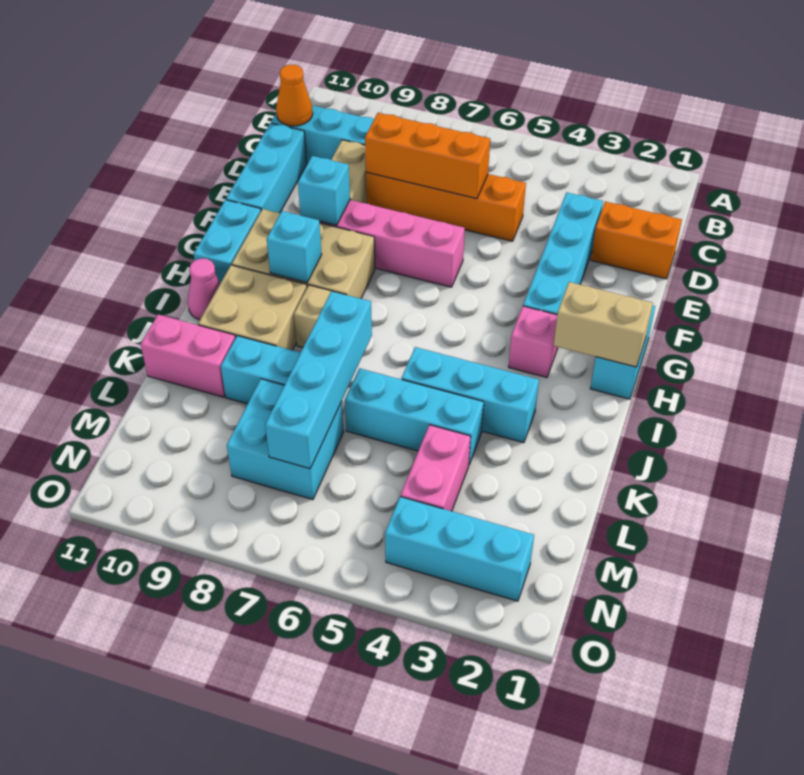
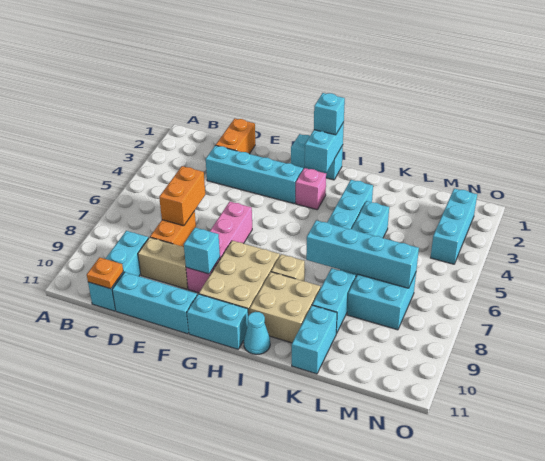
orange 1x1 cone [276,64,313,126] -> orange 1x1 plate [87,257,123,289]
orange 1x4 brick [366,172,526,241] -> orange 1x2 brick [150,211,196,247]
orange 1x3 brick [365,113,490,199] -> orange 1x2 brick [159,166,205,226]
tan 1x2 brick [553,282,653,367] -> cyan 1x2 brick [305,122,344,172]
cyan 1x1 brick [267,211,322,282] -> cyan 1x1 brick moved to [314,93,345,135]
pink 1x1 cone [188,259,220,320] -> cyan 1x1 cone [244,312,270,354]
pink 1x2 brick [141,315,235,397] -> cyan 1x2 brick [292,305,337,374]
pink 1x2 brick [401,425,471,511] -> none

